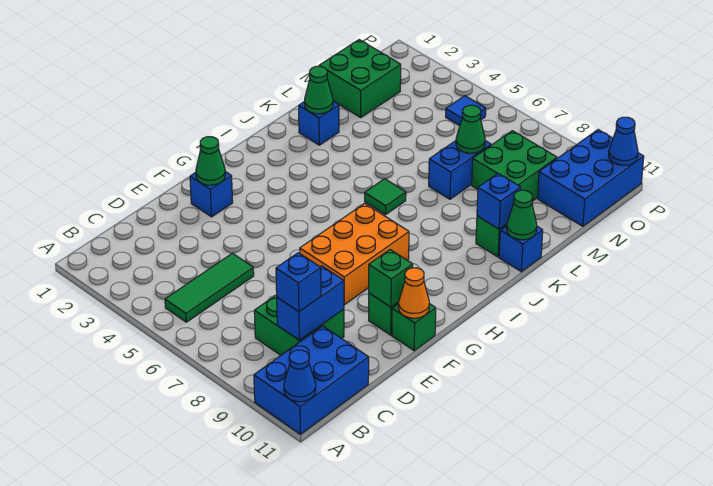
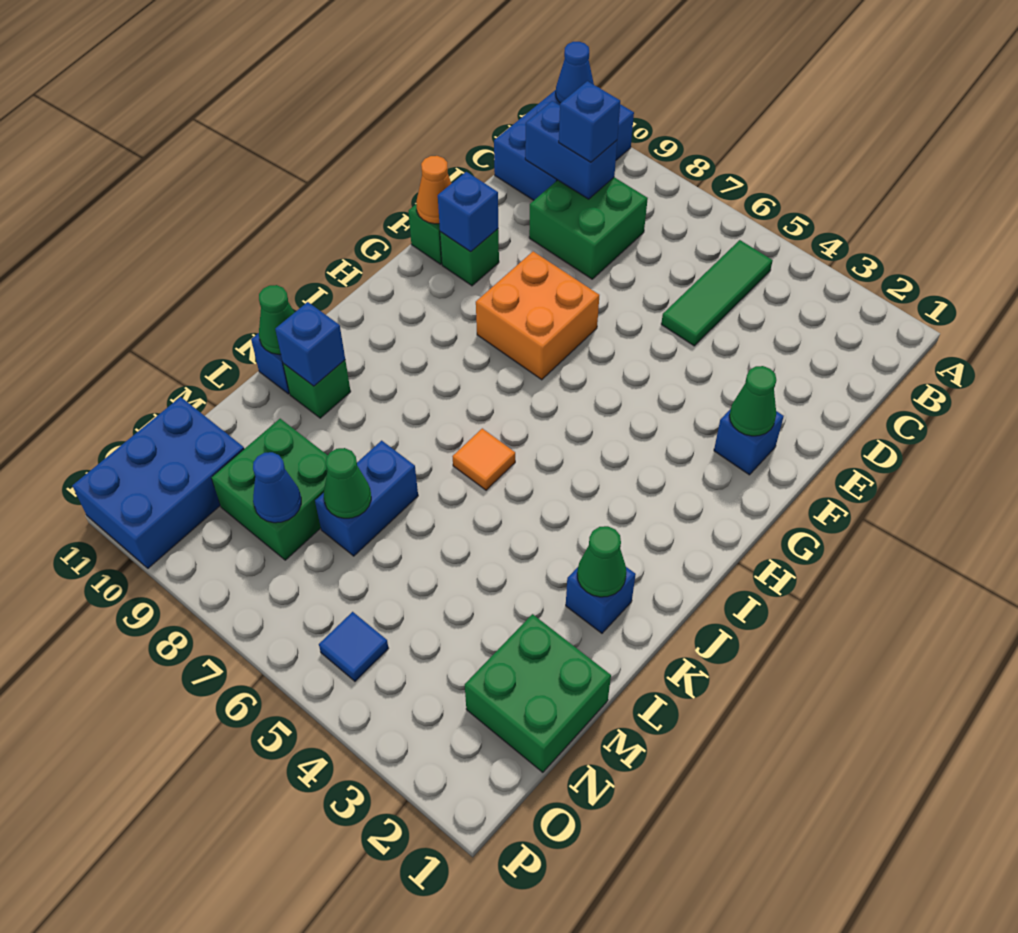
blue 1x2 brick [277,266,344,340] -> blue 1x2 brick turned to [525,101,617,199]
orange 2x3 brick [300,203,409,305] -> orange 2x2 brick [476,251,599,380]
green 1x1 brick [369,250,413,307] -> blue 1x1 brick [438,172,498,252]
green 1x1 tile [365,179,406,214] -> orange 1x1 tile [452,428,515,490]
blue 1x1 cone [609,117,638,165] -> blue 1x1 cone moved to [253,452,301,523]

